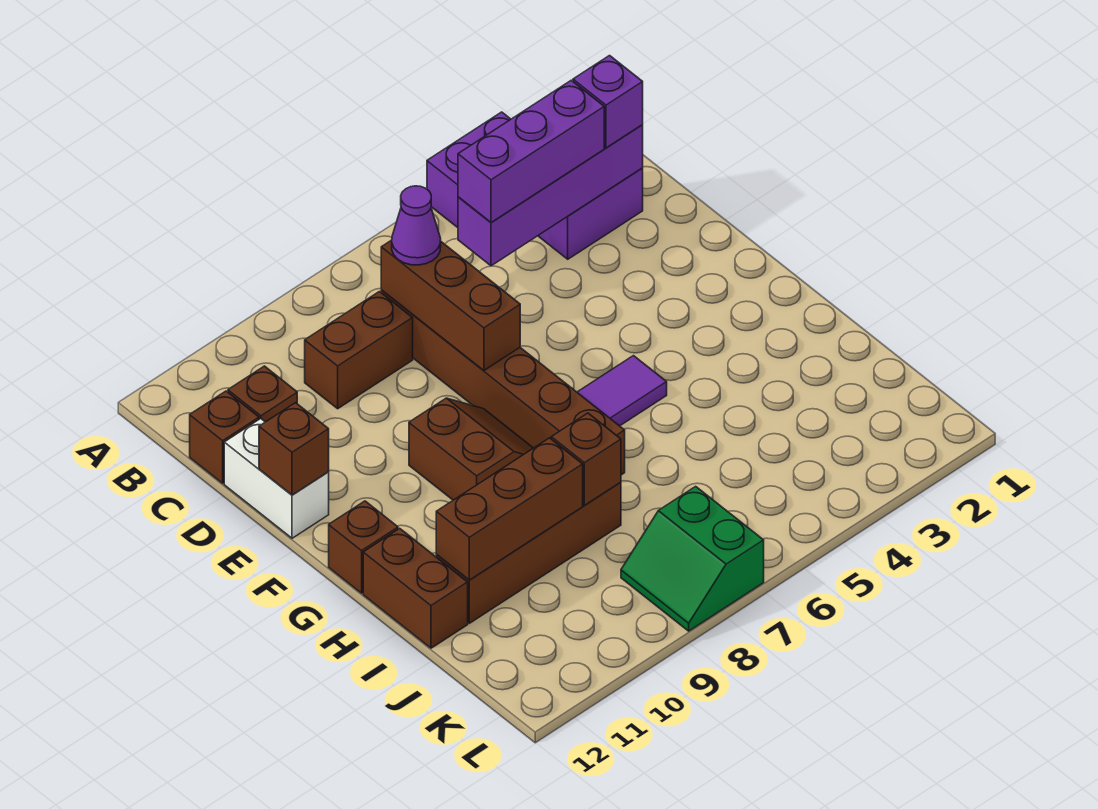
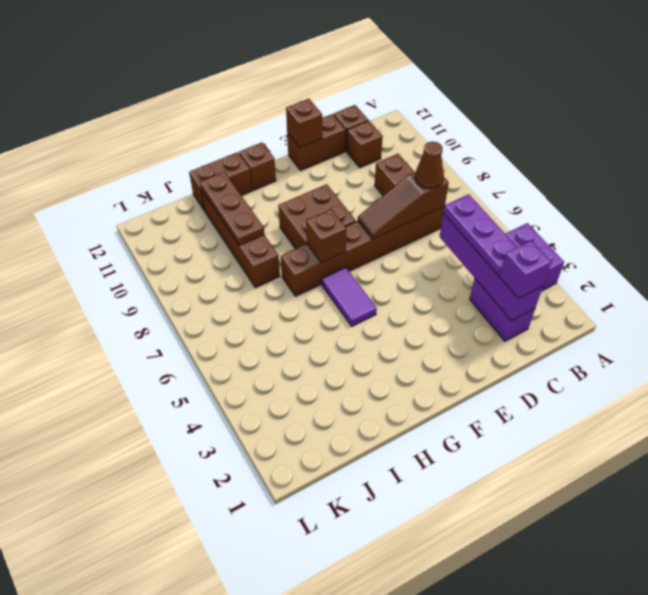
purple 1x3 brick [458,80,604,222] -> purple 1x3 plate [443,194,517,276]
brown 1x3 brick [381,240,520,371] -> brown 1x3 slope [358,172,449,239]
purple 1x1 cone [392,186,441,265] -> brown 1x1 cone [415,142,444,189]
white 1x2 brick [224,419,329,538] -> brown 1x2 brick [287,114,346,171]
brown 2x2 slope [409,398,533,500] -> brown 2x2 brick [278,184,356,249]
brown 1x1 brick [551,413,621,505] -> brown 1x1 brick moved to [306,209,346,263]
brown 1x3 brick [436,438,583,580] -> brown 1x3 plate [200,172,264,246]
green 2x2 slope [621,486,764,631] -> none

